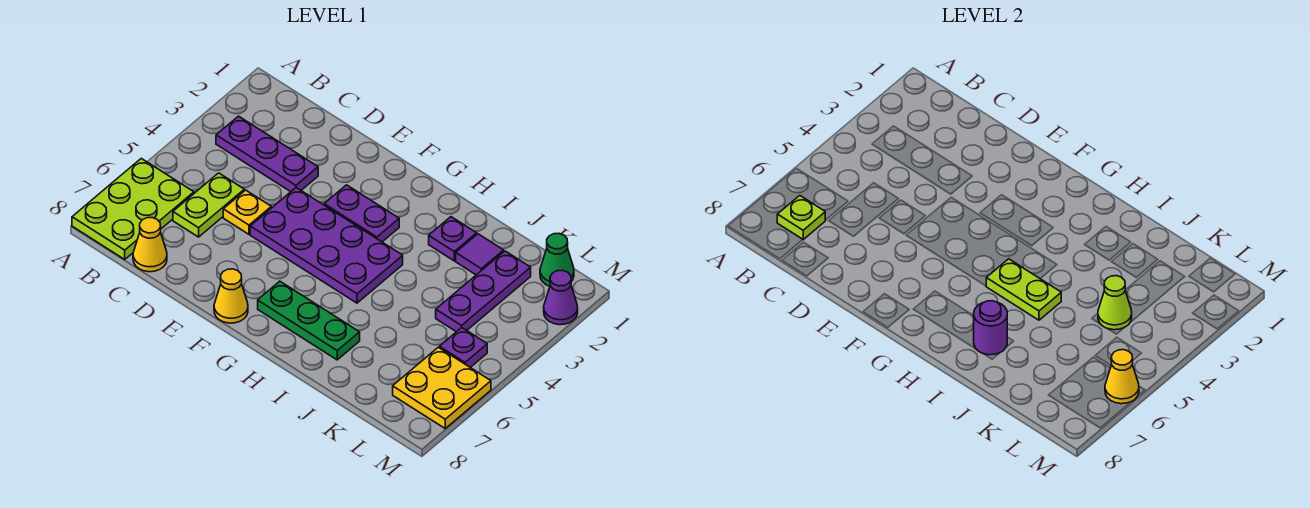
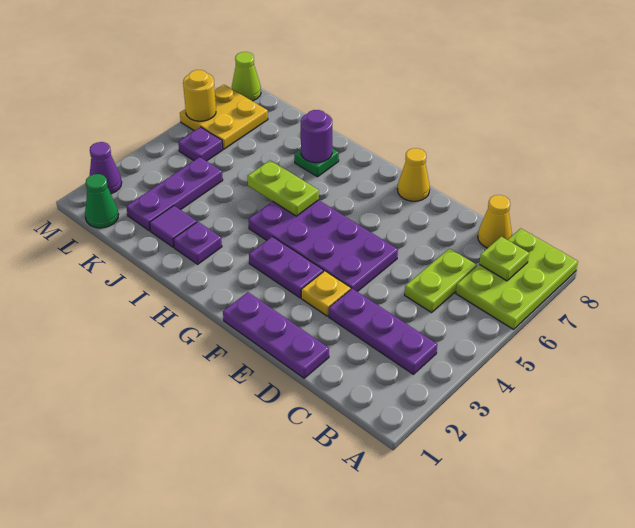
none -> purple 1x3 plate [223,292,329,378]
yellow 1x1 plate [223,190,271,234] -> yellow 1x1 plate moved to [301,271,351,316]
green 1x3 plate [258,281,360,360] -> green 1x1 plate [294,148,339,177]
lime 1x1 cone [1098,276,1132,330] -> lime 1x1 cone moved to [232,52,261,101]
yellow 1x1 cone [1105,350,1139,404] -> yellow 1x1 round brick [183,70,216,121]

